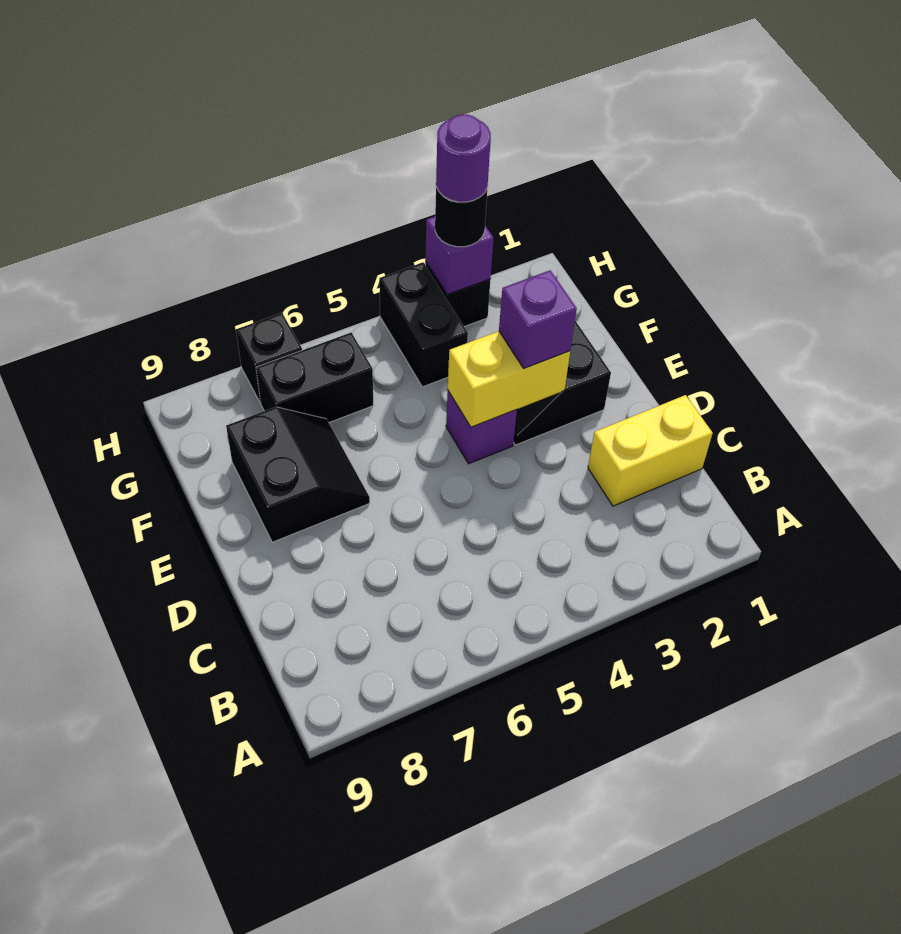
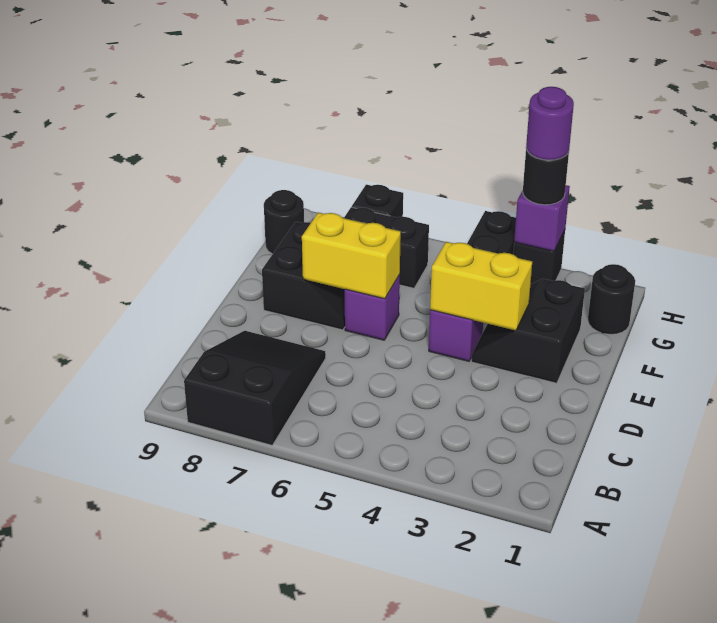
none -> black 2x3 slope [184,331,326,445]
yellow 1x2 brick [588,395,713,506] -> yellow 1x2 brick moved to [302,212,401,299]
purple 1x1 brick [499,270,577,368] -> purple 1x1 brick moved to [345,275,400,340]
none -> black 1x1 round brick [588,264,635,334]
none -> black 1x1 round brick [264,190,304,254]

